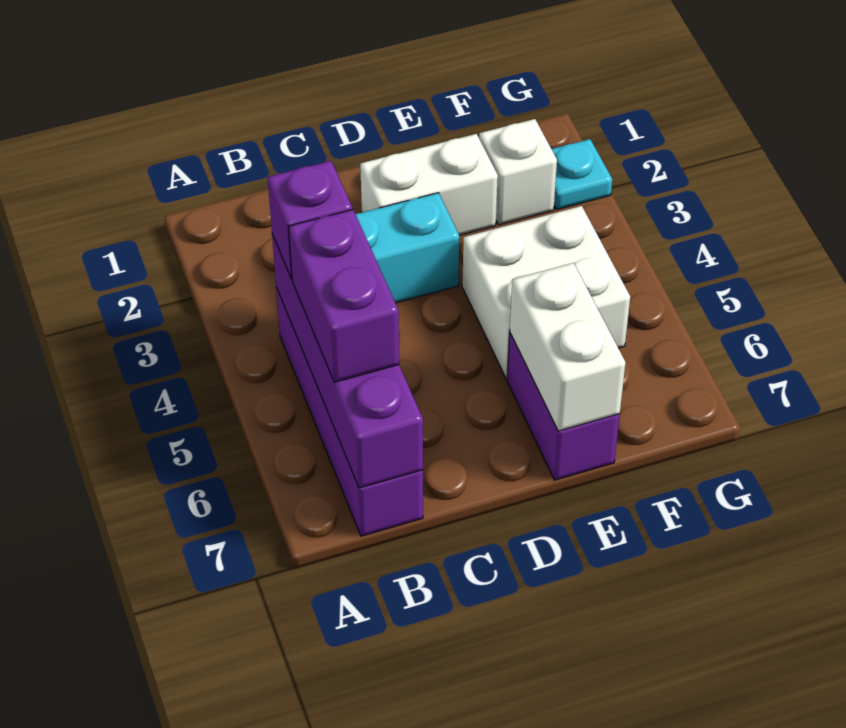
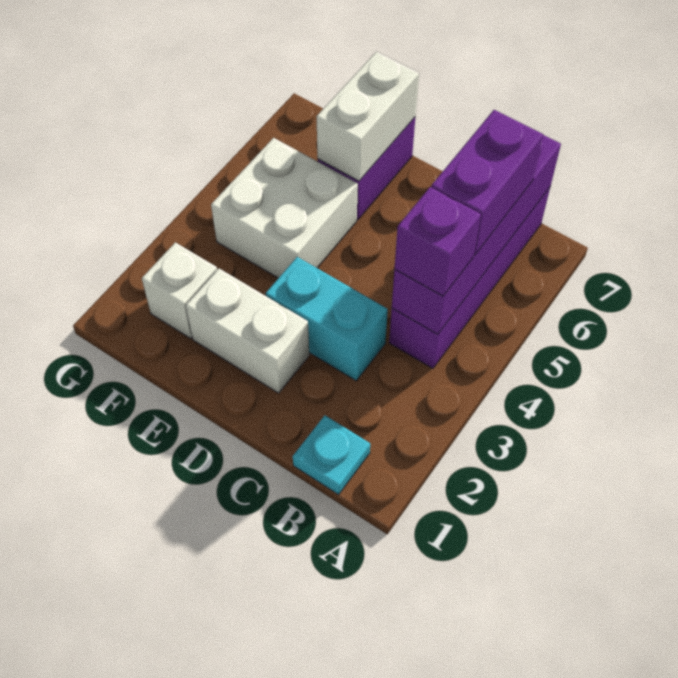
cyan 1x1 plate [552,139,612,210] -> cyan 1x1 plate moved to [293,415,370,495]

